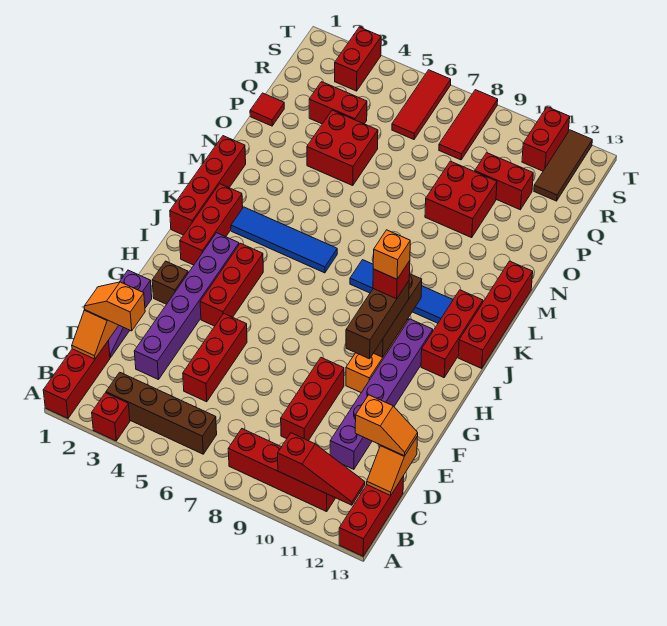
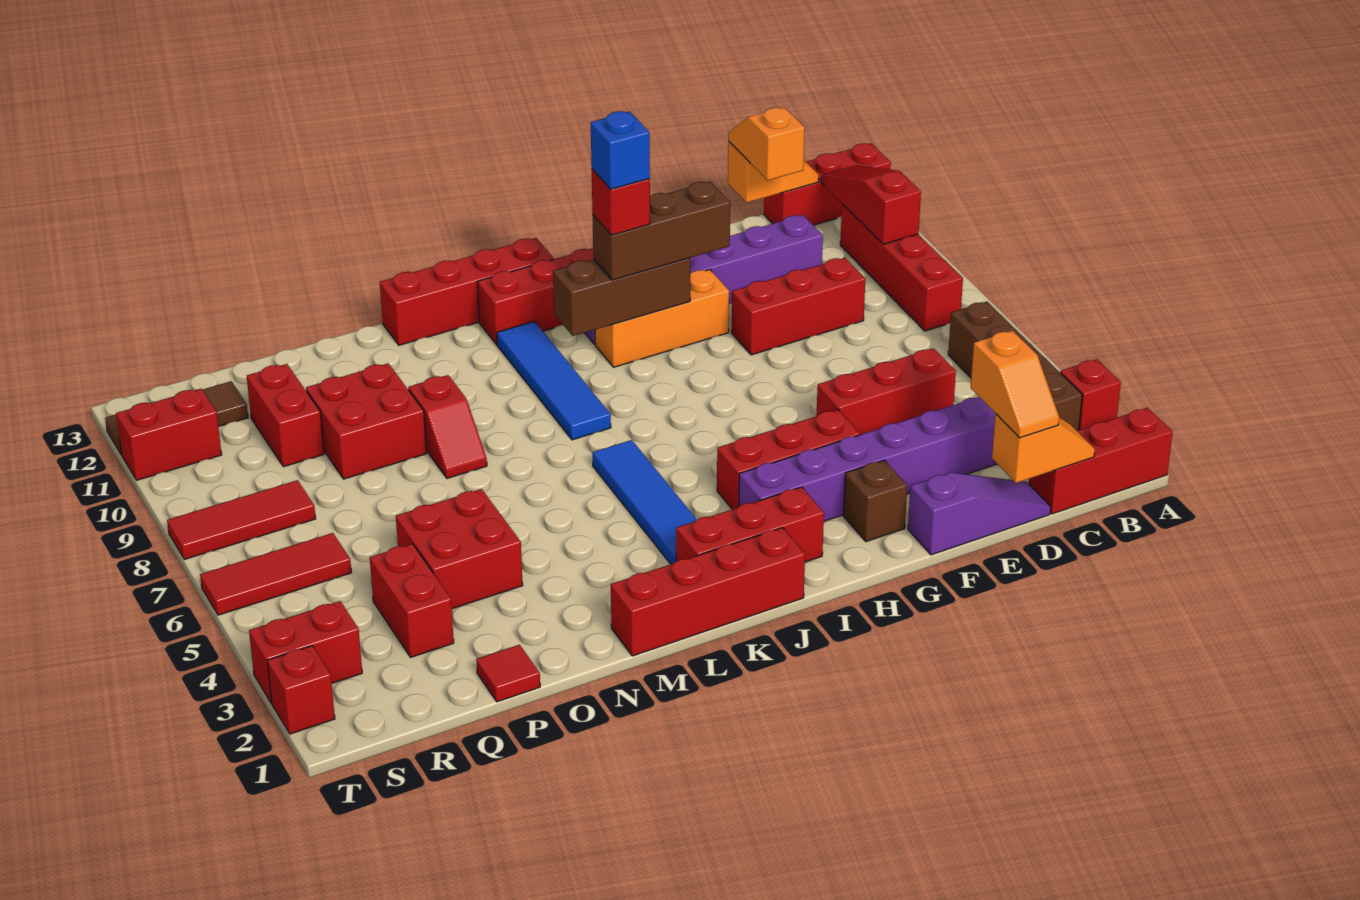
orange 1x1 brick [373,230,410,279] -> blue 1x1 brick [591,111,650,189]
none -> red 1x2 slope [408,375,487,478]
none -> red 1x1 brick [267,646,335,734]

